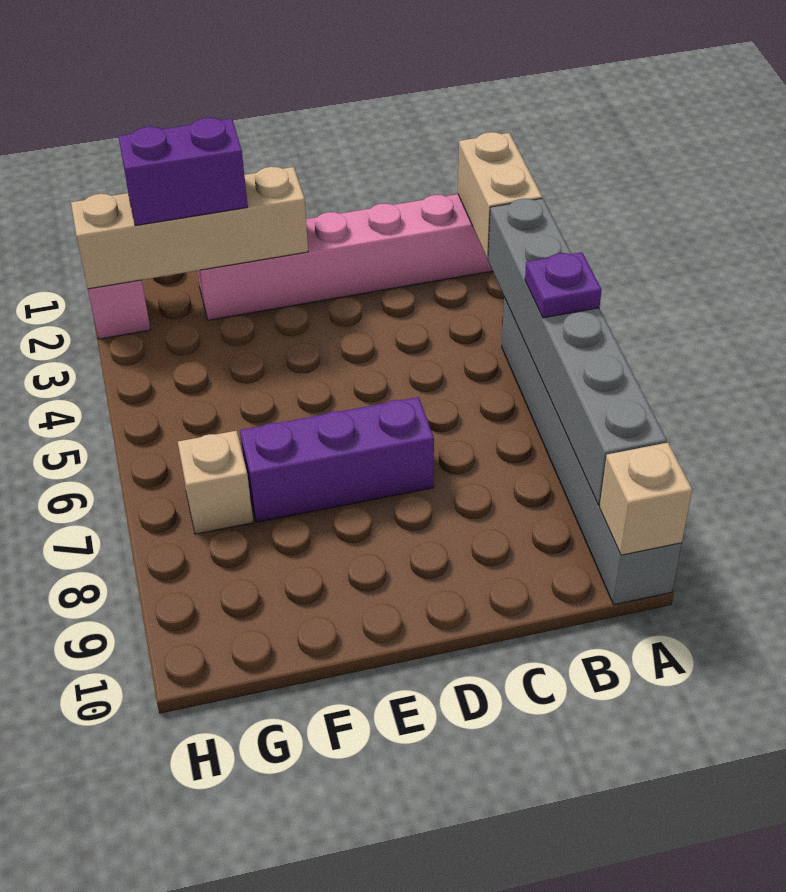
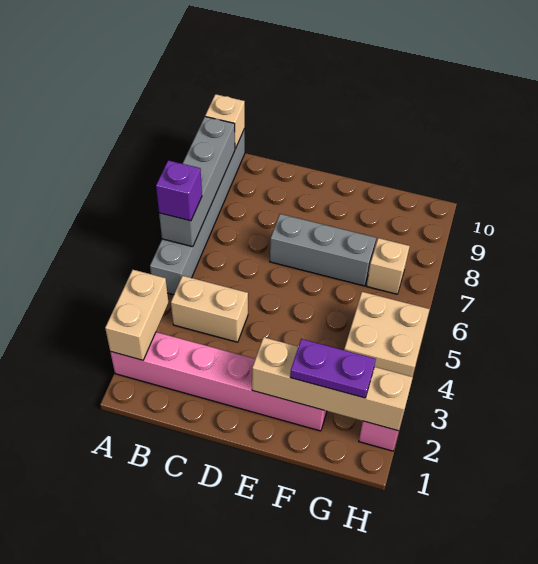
grey 1x6 brick [488,198,667,505] -> grey 1x4 brick [159,117,235,247]
purple 1x1 plate [525,252,602,318] -> purple 1x1 brick [156,160,202,221]
none -> tan 1x2 brick [171,276,248,342]
purple 1x3 brick [240,397,434,522] -> grey 1x3 brick [270,214,376,286]
purple 1x2 brick [118,118,248,226] -> purple 1x2 plate [290,339,376,398]
none -> tan 2x2 brick [344,292,430,377]

